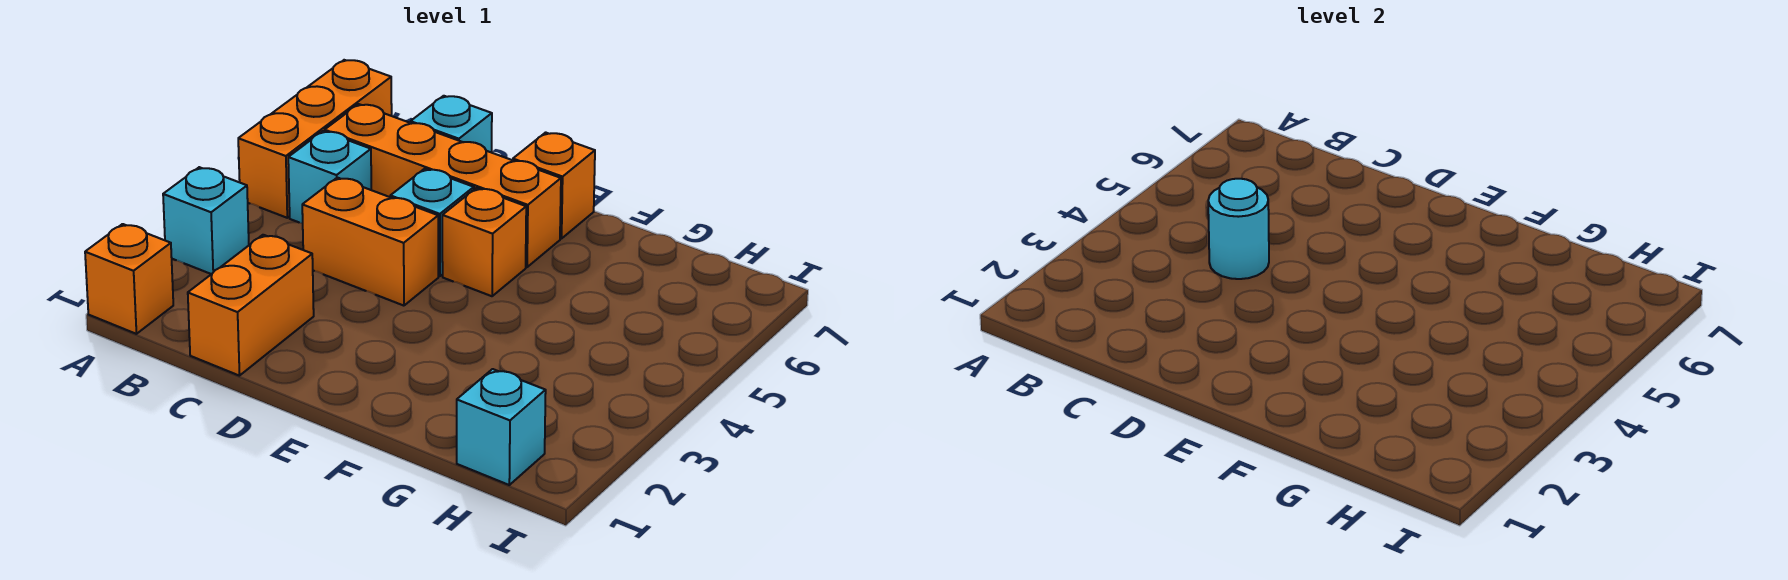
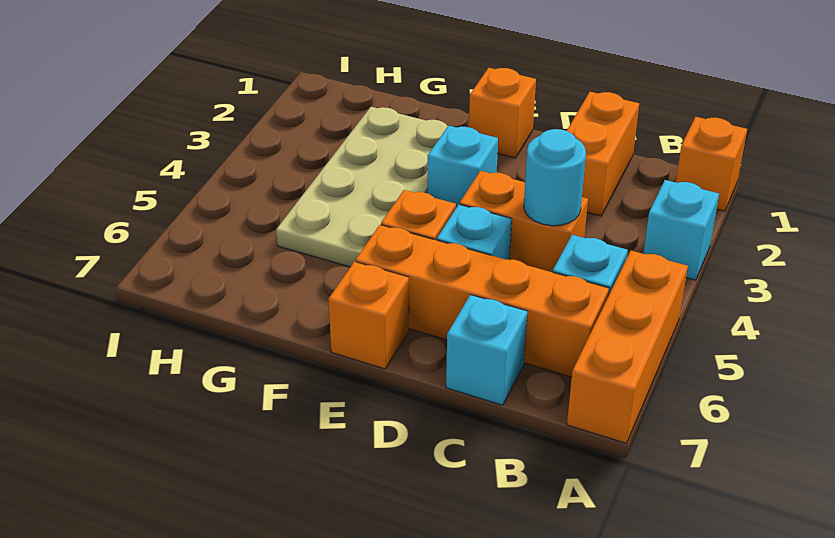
none -> orange 1x1 brick [469,68,536,158]
none -> tan 2x4 plate [276,107,448,267]
cyan 1x1 brick [457,369,546,485] -> cyan 1x1 brick moved to [428,126,498,208]

